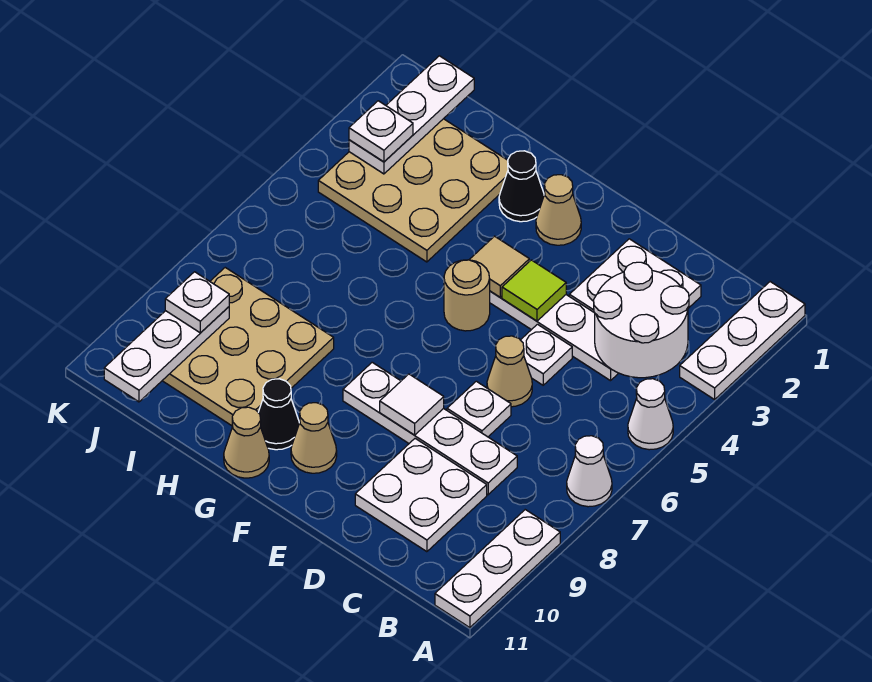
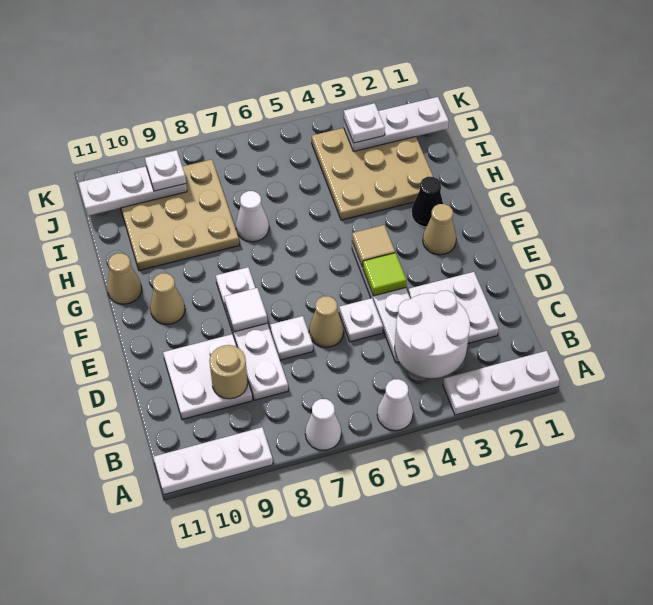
tan 1x1 round brick [444,260,490,331] -> tan 1x1 round brick moved to [209,345,248,399]
black 1x1 cone [258,379,299,450] -> none
none -> white 1x1 cone [236,191,269,242]

